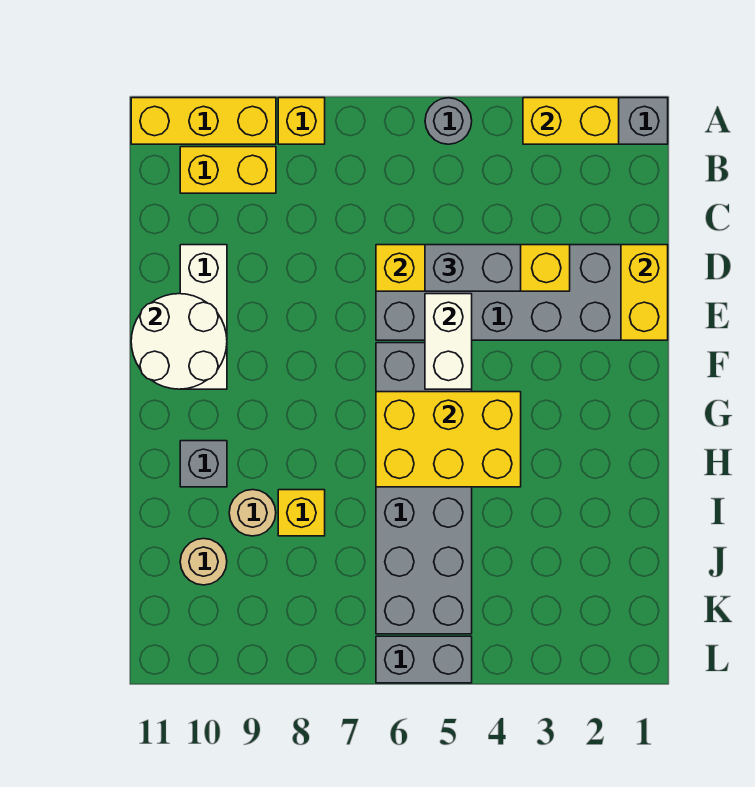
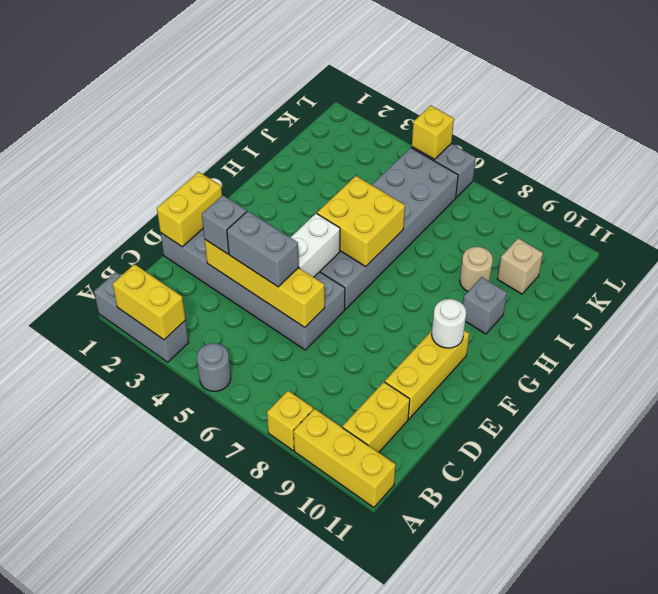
yellow 1x2 brick [180,147,276,193] -> yellow 1x2 brick turned to [343,382,410,452]
none -> grey 1x1 brick [202,195,247,254]
white 1x3 brick [180,245,227,389] -> yellow 1x3 brick [385,330,469,419]
white 2x2 round brick [131,294,227,389] -> white 1x1 round brick [432,299,466,348]
yellow 2x3 brick [376,392,521,487] -> yellow 2x2 brick [317,176,405,266]
yellow 1x1 brick [278,490,325,536] -> yellow 1x1 brick moved to [412,105,454,160]
tan 1x1 round brick [180,539,227,585] -> tan 1x1 brick [498,238,543,294]

